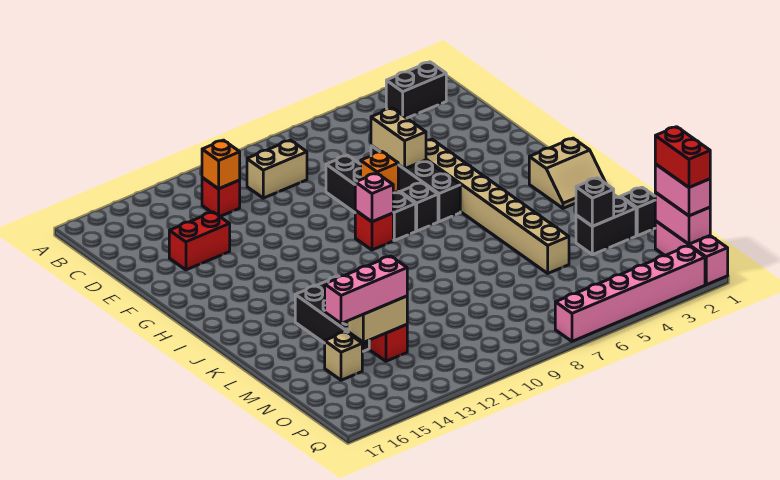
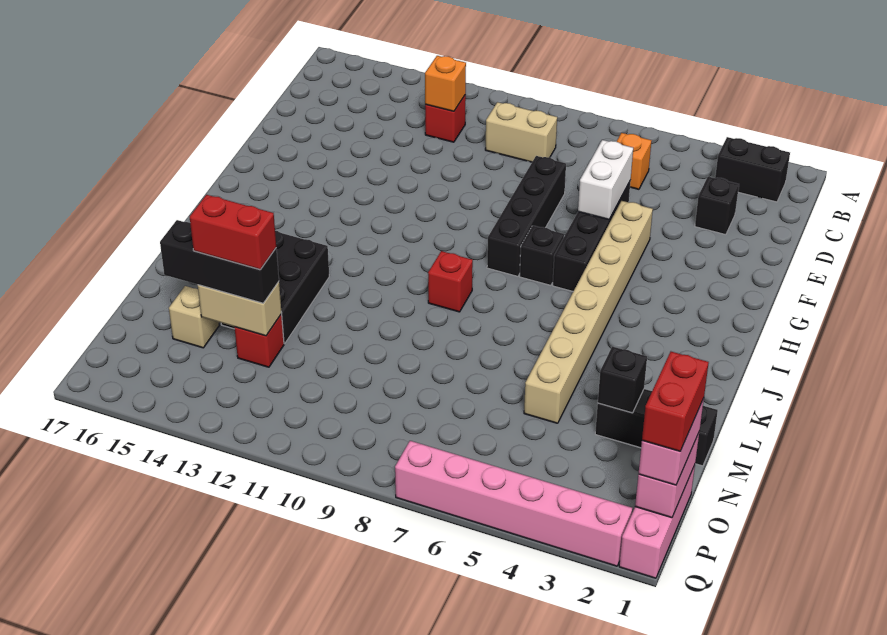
none -> black 1x1 brick [695,177,739,235]
tan 1x2 brick [371,108,426,169] -> white 1x2 brick [578,140,633,220]
red 1x2 brick [169,212,230,270] -> red 1x2 brick moved to [190,195,276,270]
orange 1x1 brick [361,152,398,193] -> orange 1x1 brick moved to [617,133,651,189]
red 1x1 brick [355,211,393,250] -> red 1x1 brick moved to [428,251,473,312]
pink 1x1 brick [355,173,393,222] -> none
tan 2x2 slope [529,138,606,208] -> none
pink 1x3 brick [325,256,407,323] -> black 1x3 brick [160,220,279,303]

